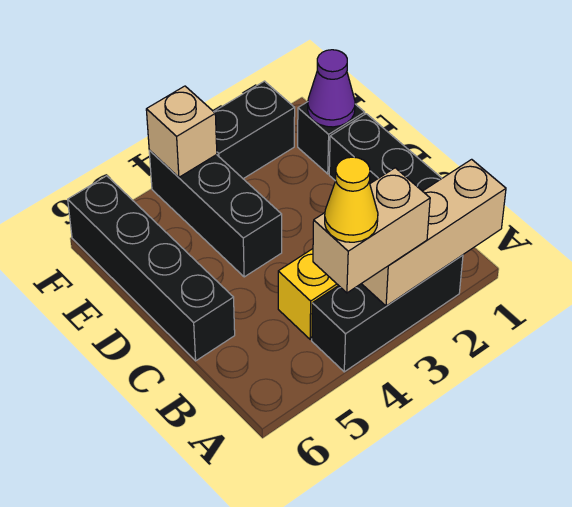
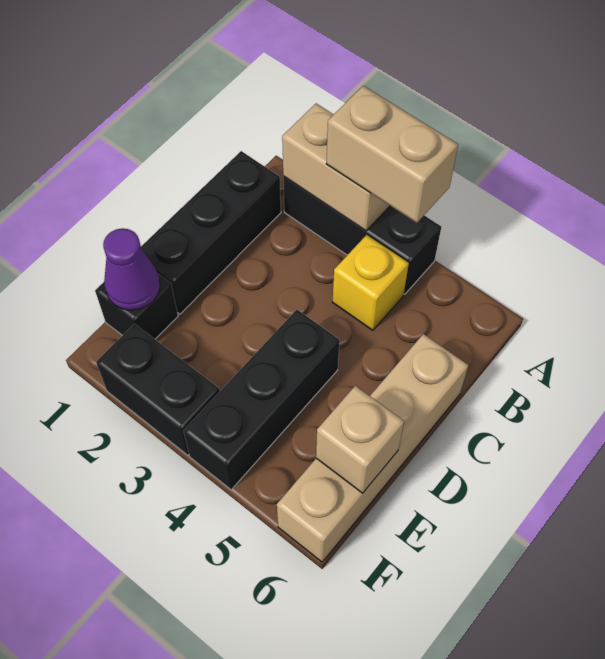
tan 1x3 brick [362,159,506,306] -> tan 1x2 brick [282,104,390,231]
yellow 1x1 cone [325,157,378,242] -> none
black 1x4 brick [68,176,235,361] -> tan 1x4 brick [277,334,469,562]
tan 1x1 brick [146,86,217,177] -> tan 1x1 brick moved to [316,386,404,493]

